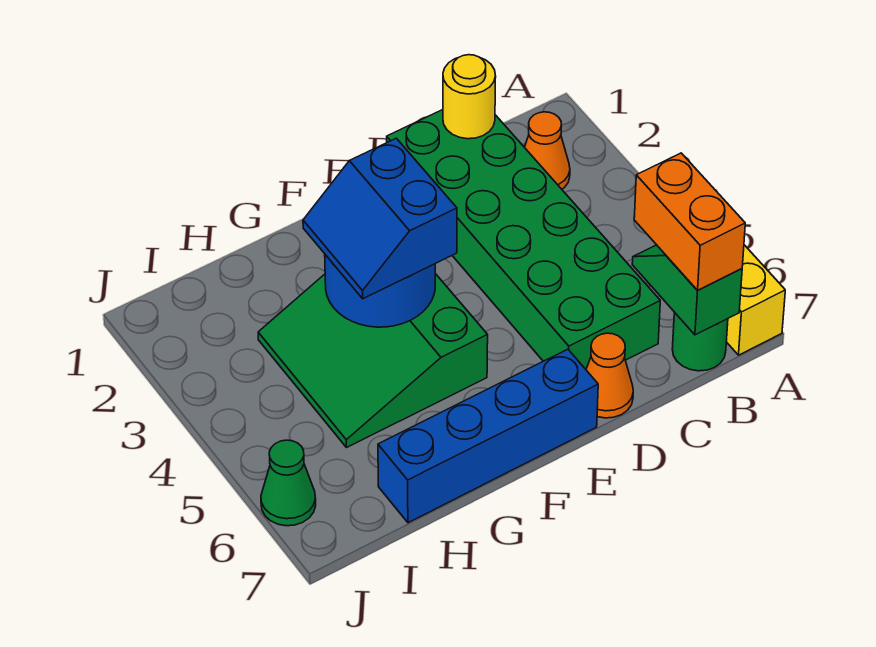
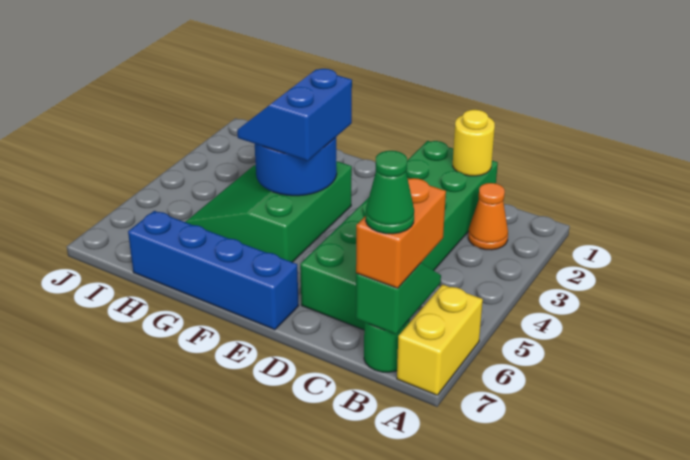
orange 1x1 cone [586,333,633,418] -> none
green 1x1 cone [261,440,316,526] -> green 1x1 cone moved to [366,151,414,234]

